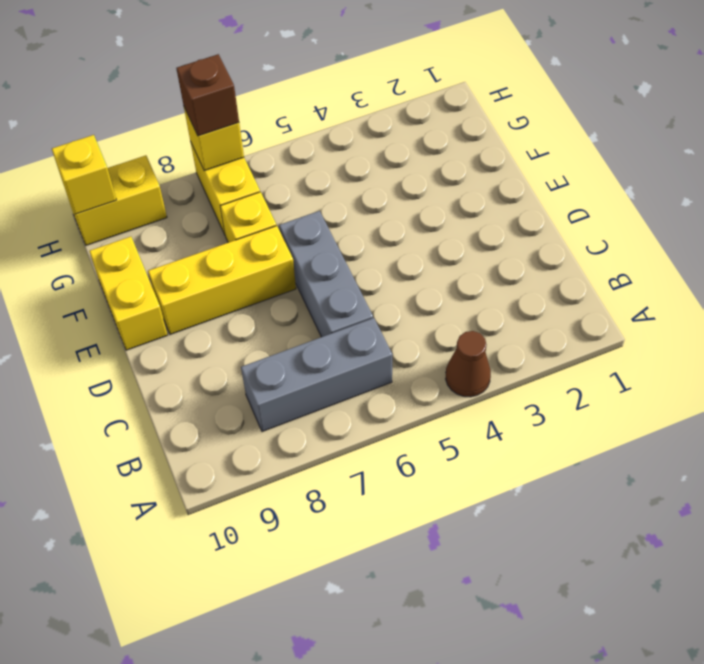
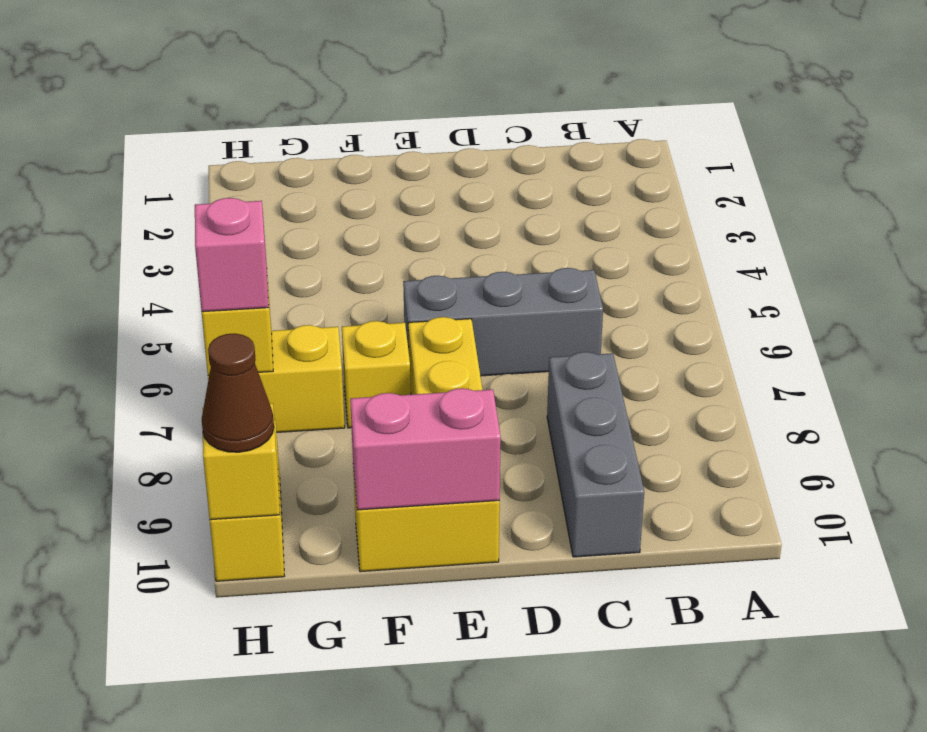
brown 1x1 cone [446,331,491,397] -> brown 1x1 cone moved to [202,333,274,452]
grey 1x3 brick [241,318,393,432] -> grey 1x3 brick moved to [547,352,644,557]
none -> pink 1x2 brick [350,388,501,510]
brown 1x1 brick [176,54,239,136] -> pink 1x1 brick [195,198,269,312]

